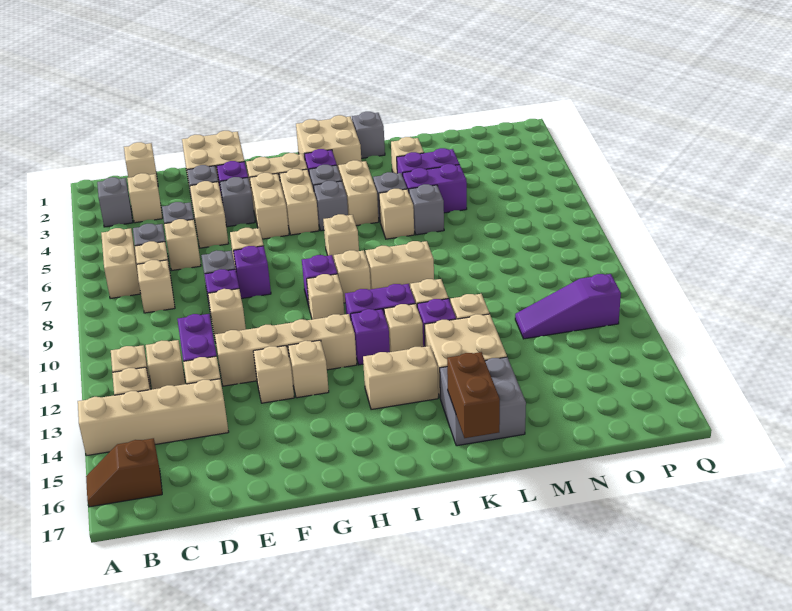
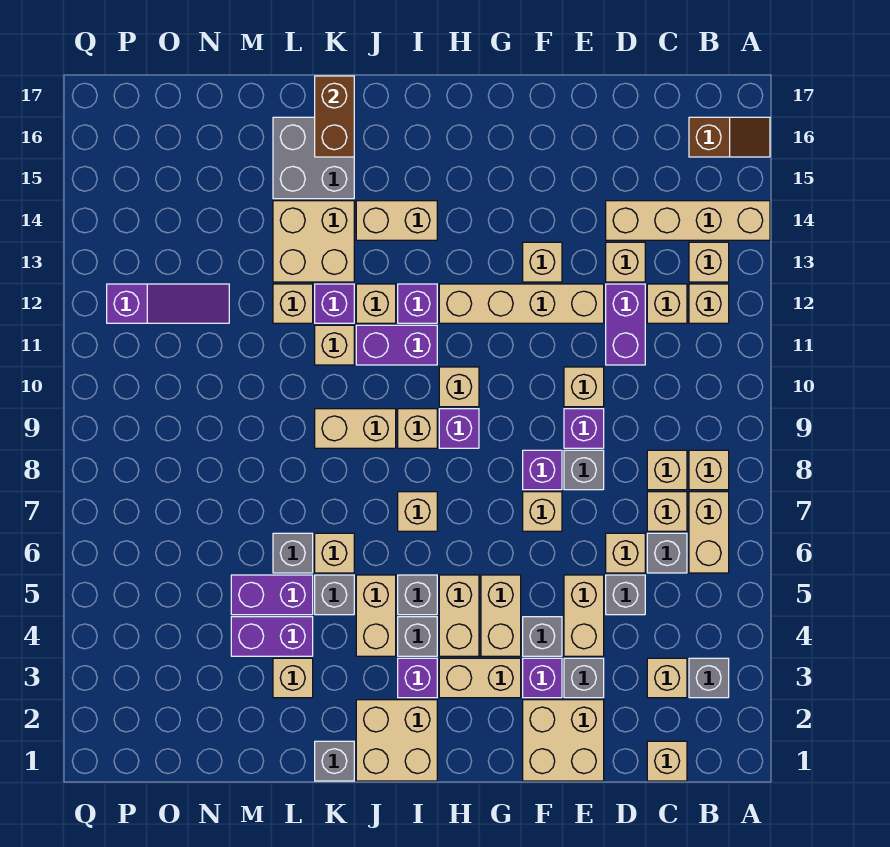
tan 1x1 brick [288,340,329,398] -> tan 1x1 brick moved to [689,450,729,490]

